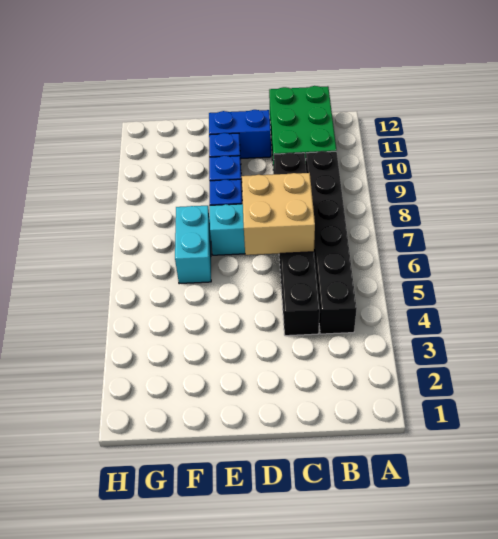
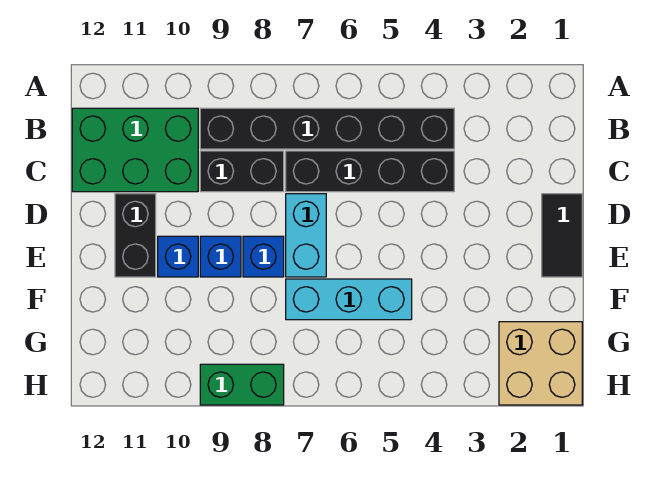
tan 2x2 brick [242,173,315,255] -> tan 2x2 brick moved to [499,322,582,405]
none -> black 1x2 tile [542,194,582,277]
blue 1x2 brick [209,110,271,158] -> black 1x2 brick [115,194,156,277]
cyan 1x2 brick [175,206,211,284] -> cyan 1x3 brick [286,279,412,320]
none -> green 1x2 brick [200,364,284,405]

